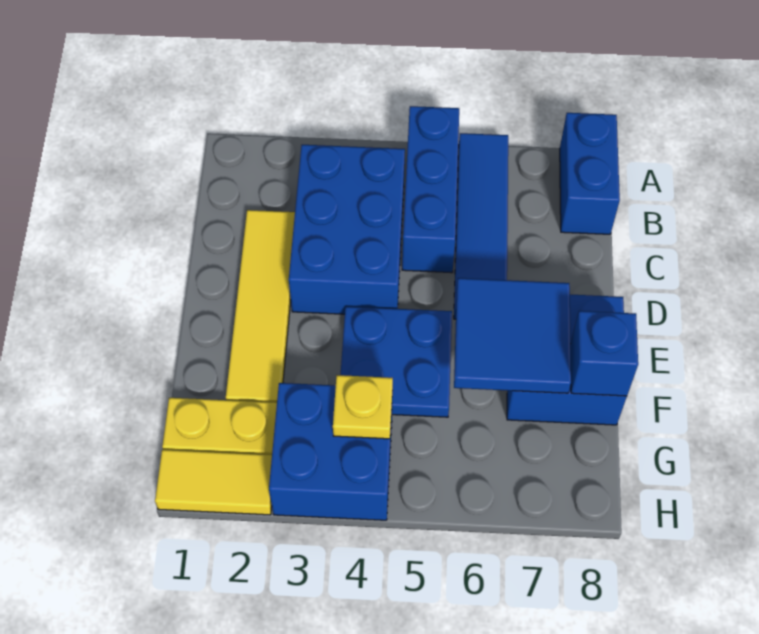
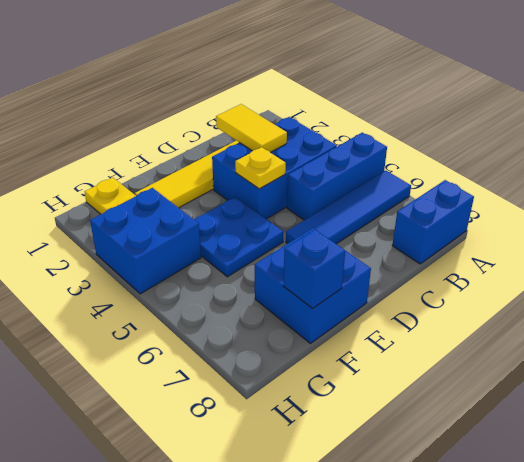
blue 2x2 tile [454,278,571,393] -> none
yellow 1x1 plate [333,375,393,439] -> yellow 1x1 plate moved to [235,147,286,189]
yellow 1x2 tile [155,450,272,515] -> yellow 1x2 tile moved to [216,104,287,152]

